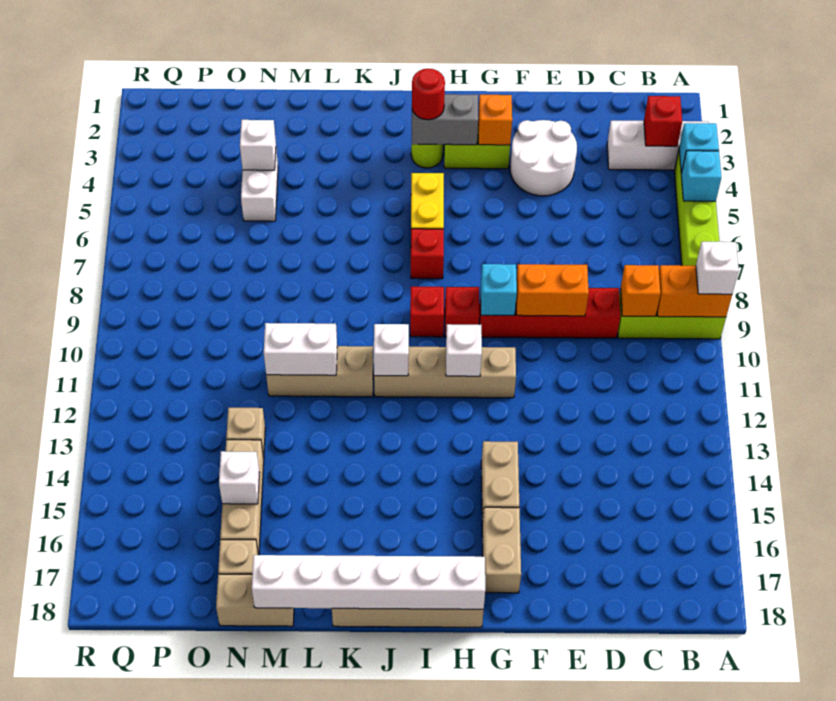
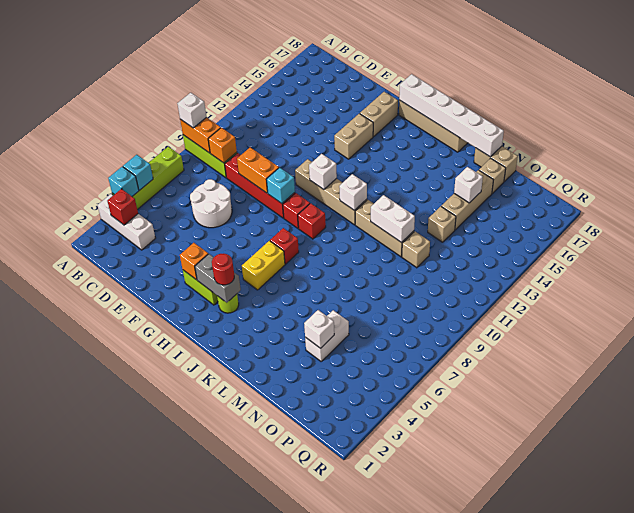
white 2x2 round brick [510,120,577,196] -> white 2x2 round brick moved to [190,179,232,228]
none -> tan 1x1 brick [402,232,430,268]

